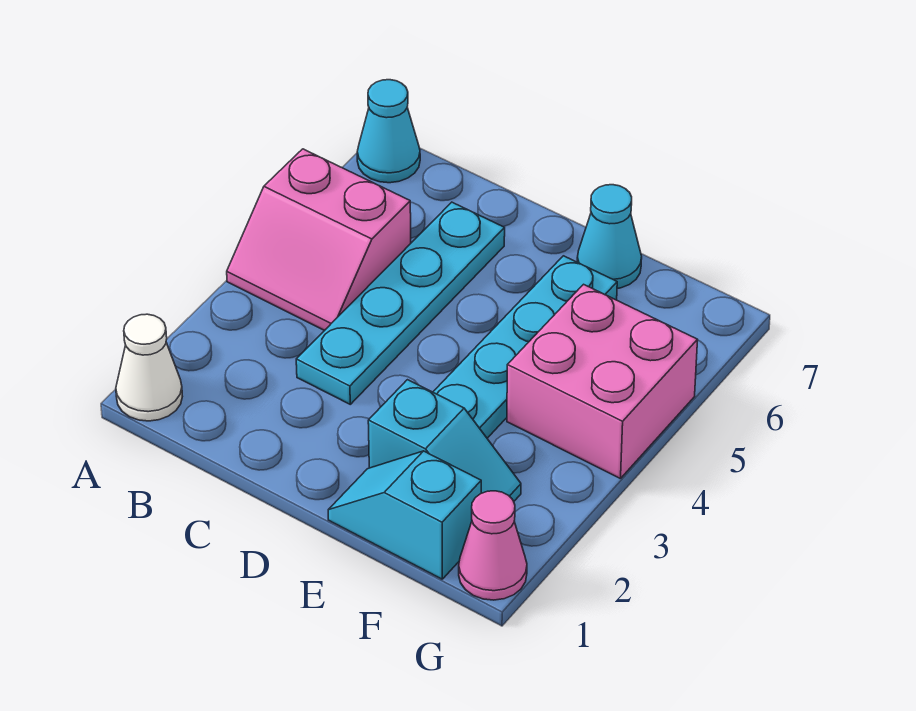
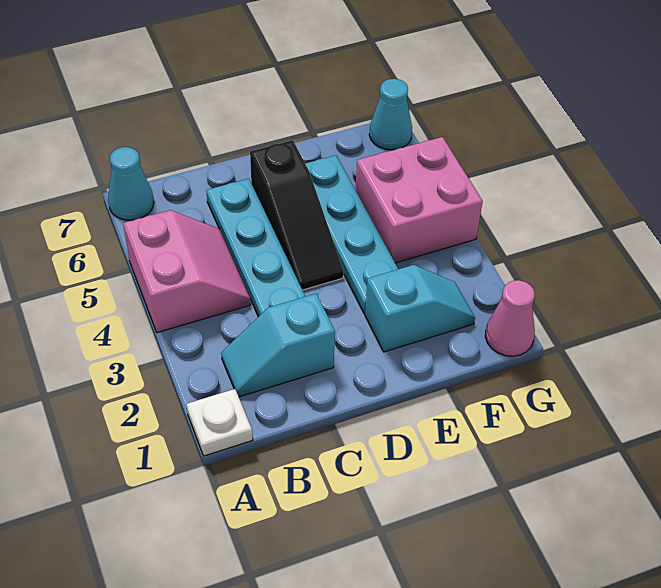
white 1x1 cone [116,314,182,421] -> white 1x1 plate [187,389,253,456]
pink 2x2 slope [227,149,411,331] -> pink 2x2 slope turned to [123,210,251,333]
none -> black 1x3 slope [250,140,344,290]
cyan 1x2 slope [328,451,481,579] -> cyan 1x2 slope moved to [221,294,335,397]
cyan 1x1 cone [577,185,642,288] -> cyan 1x1 cone moved to [369,79,412,150]

